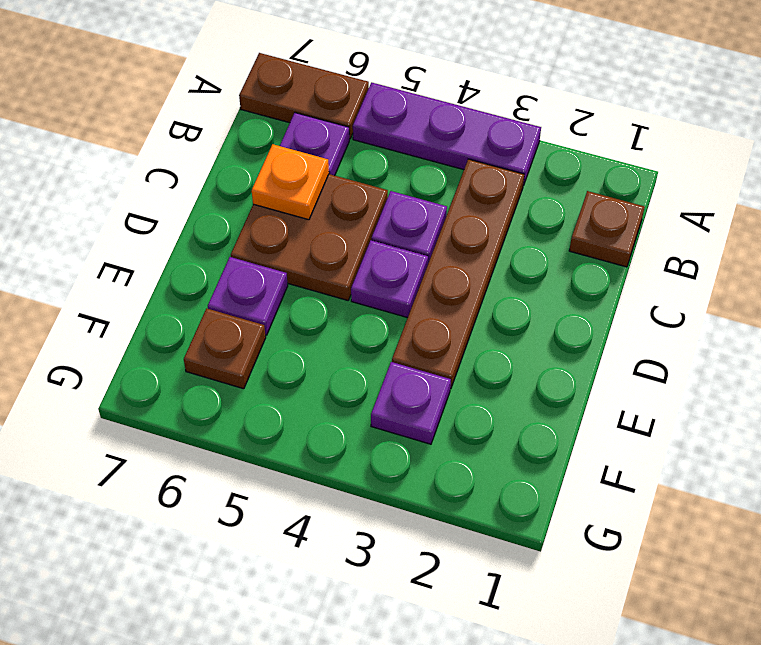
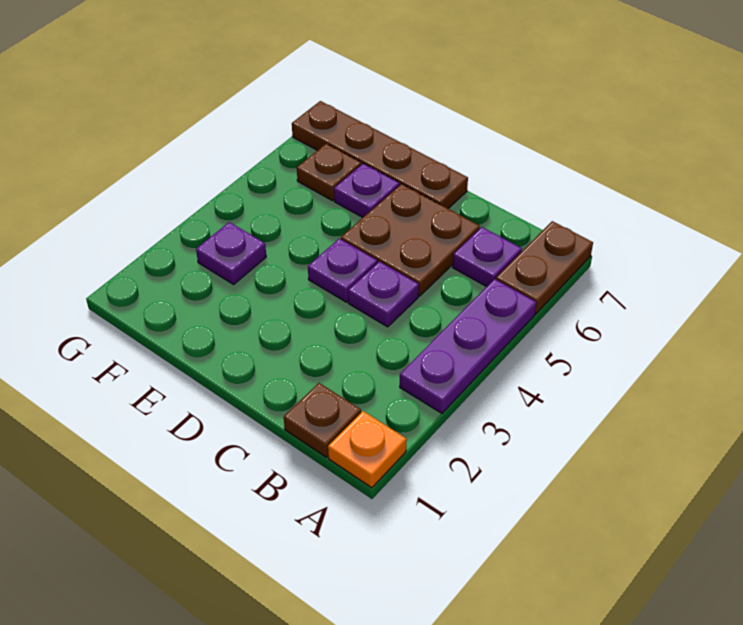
brown 1x4 plate [392,159,524,389] -> brown 1x4 plate moved to [292,101,468,208]
orange 1x1 plate [252,144,329,220] -> orange 1x1 plate moved to [328,411,407,488]

